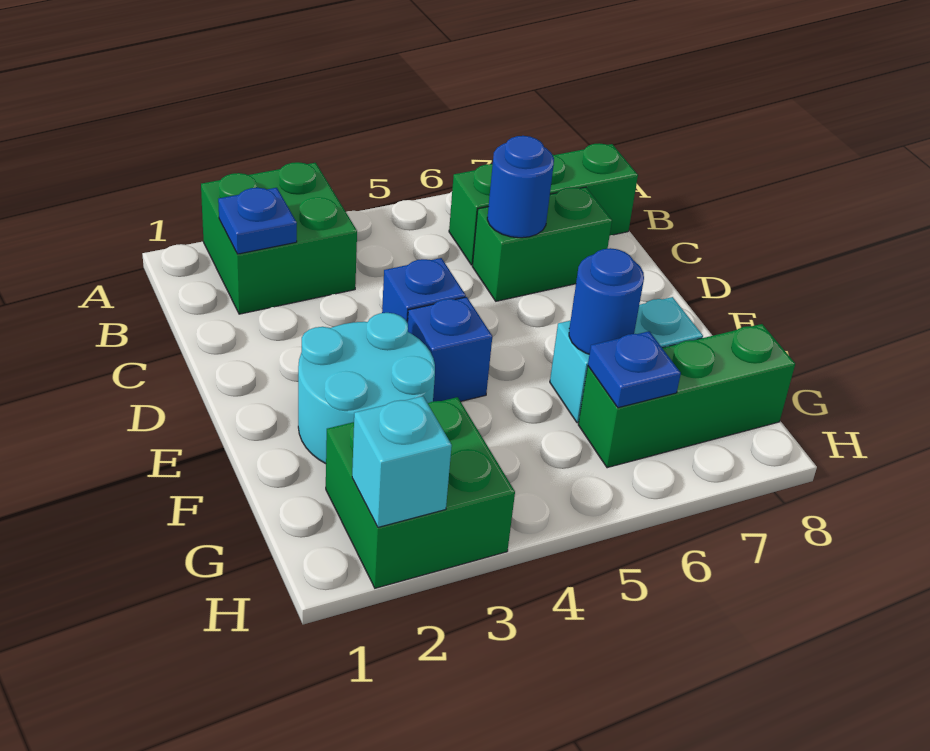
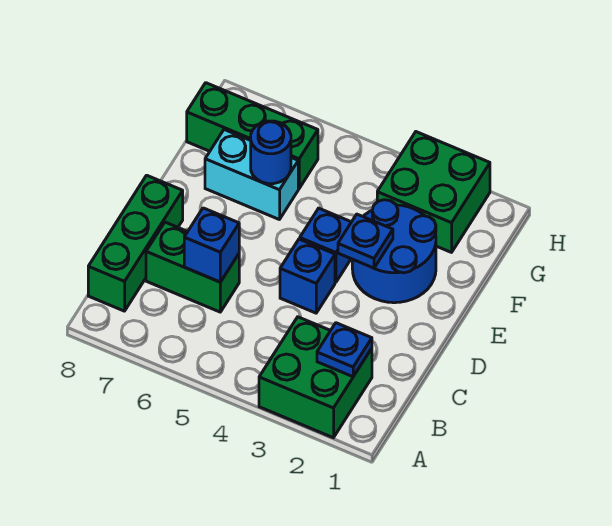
green 1x3 brick [449,143,638,265] -> green 1x3 brick turned to [88,175,183,311]
blue 1x1 round brick [487,136,554,238] -> blue 1x1 brick [184,208,239,282]
cyan 2x2 round brick [298,313,435,464] -> blue 2x2 round brick [352,200,436,303]
blue 1x1 plate [588,331,681,408] -> blue 1x1 plate moved to [338,214,393,268]
cyan 1x1 brick [352,396,452,527] -> none

